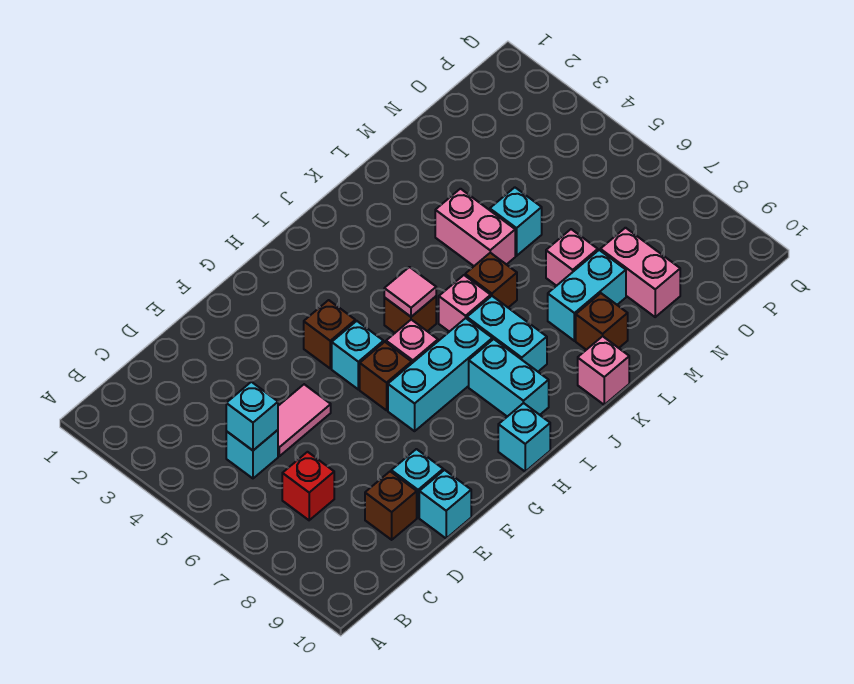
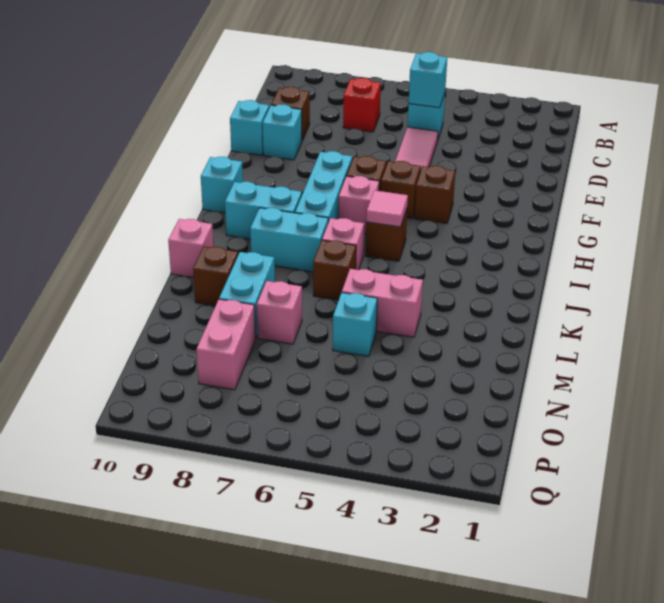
cyan 1x1 brick [332,321,384,389] -> brown 1x1 brick [381,161,421,219]
pink 1x2 brick [600,228,680,317] -> pink 1x2 brick turned to [196,299,256,390]

